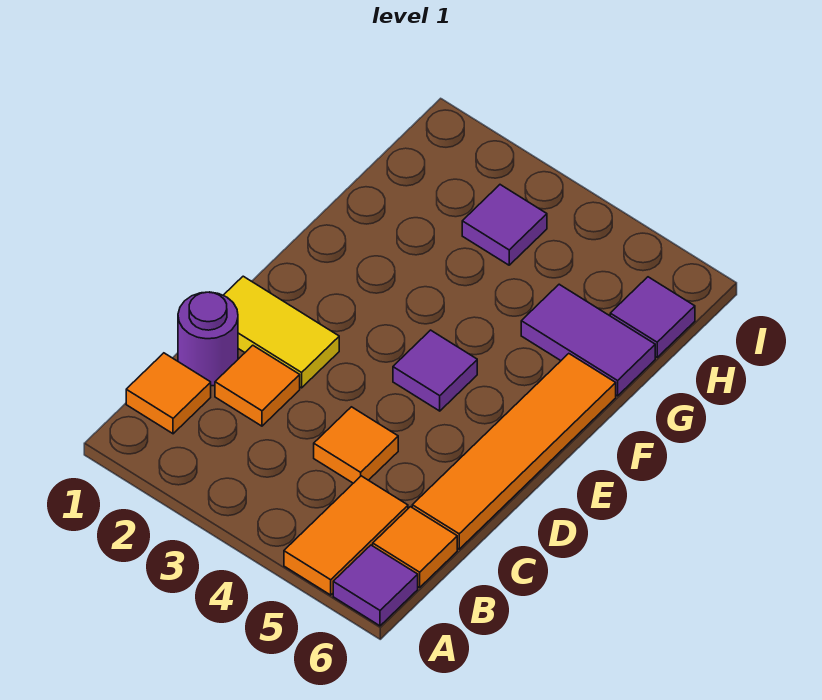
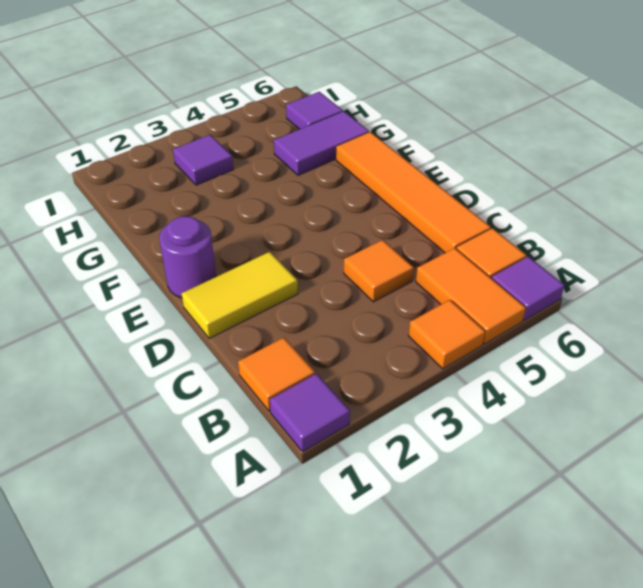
purple 1x1 round brick [178,292,238,386] -> purple 1x1 round brick moved to [159,216,216,298]
orange 1x1 tile [215,345,300,426] -> orange 1x1 tile moved to [408,300,485,369]
purple 1x1 tile [393,330,477,411] -> purple 1x1 tile moved to [270,374,350,452]

